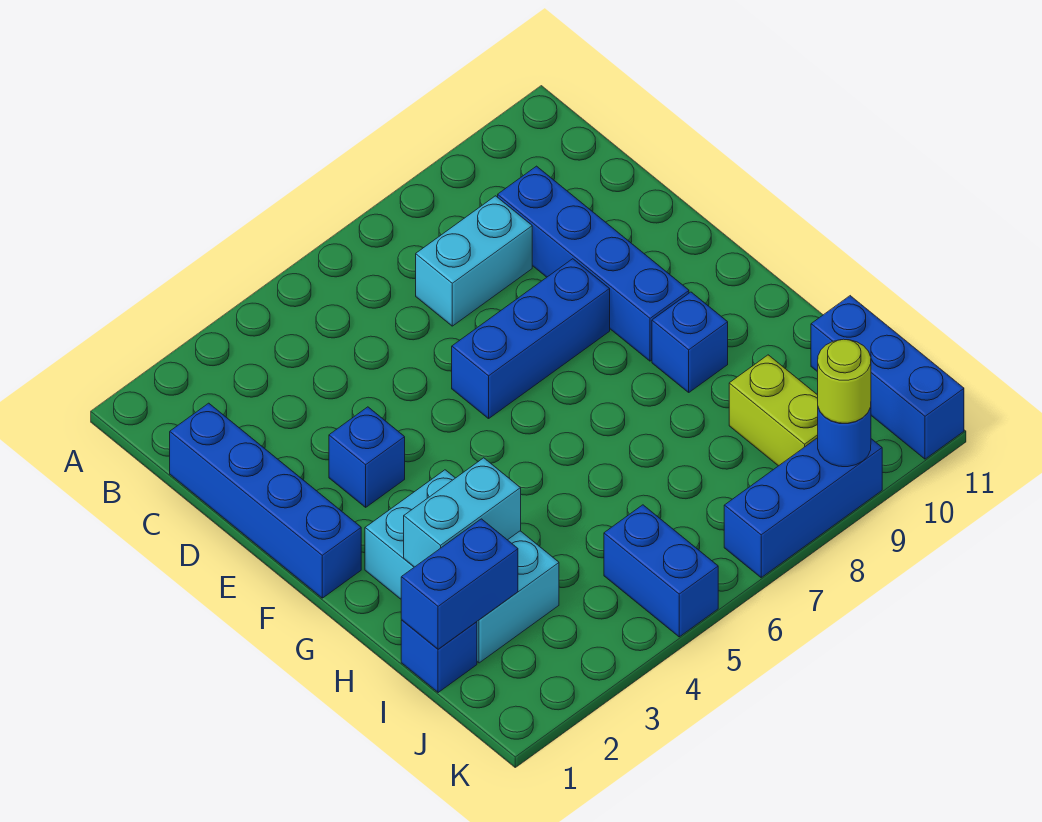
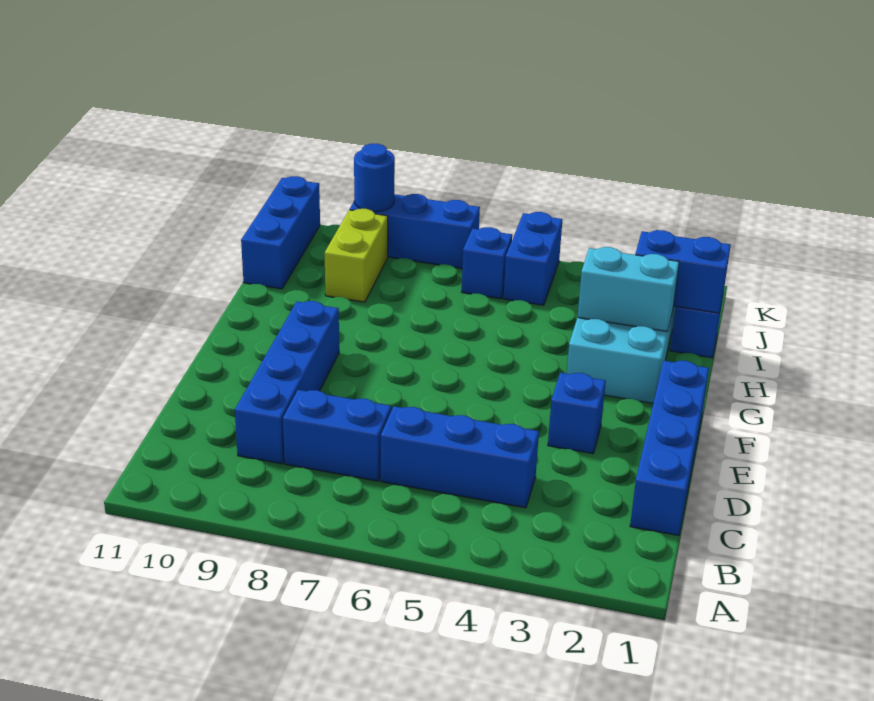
cyan 1x2 brick [416,196,532,326] -> blue 1x2 brick [283,390,391,481]
blue 1x3 brick [452,259,610,419] -> blue 1x3 brick moved to [381,406,539,508]
blue 1x1 brick [652,292,728,392] -> blue 1x1 brick moved to [462,227,512,299]
lime 1x1 round brick [818,339,871,423] -> none

